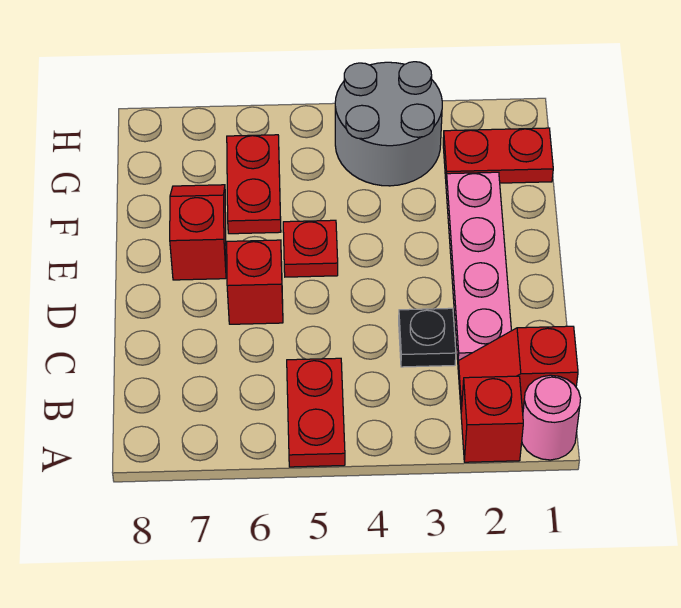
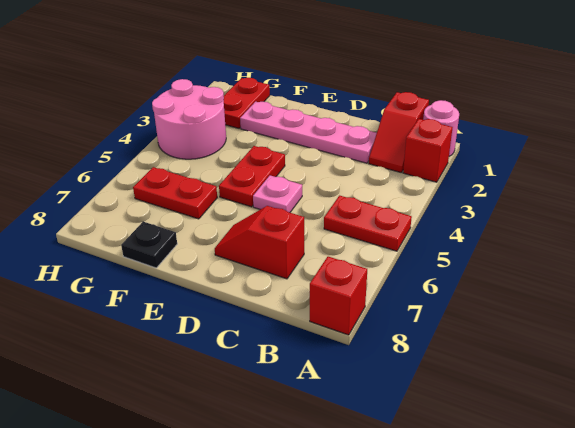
black 1x1 plate [399,308,456,367] -> black 1x1 plate moved to [121,222,177,268]
none -> pink 1x1 plate [253,175,302,212]
red 1x1 brick [227,240,283,324] -> red 1x1 brick moved to [310,257,367,335]
red 1x1 plate [283,220,338,277] -> red 1x2 plate [219,146,285,207]
red 1x2 slope [170,185,226,280] -> red 1x2 slope moved to [215,206,304,279]
grey 2x2 round brick [335,62,442,186] -> pink 2x2 round brick [152,79,226,159]

